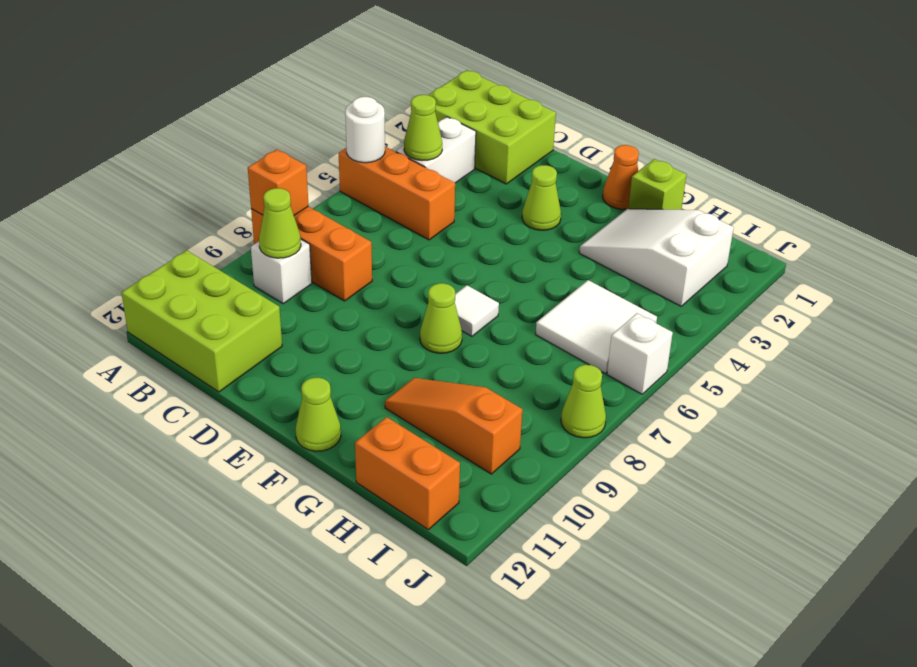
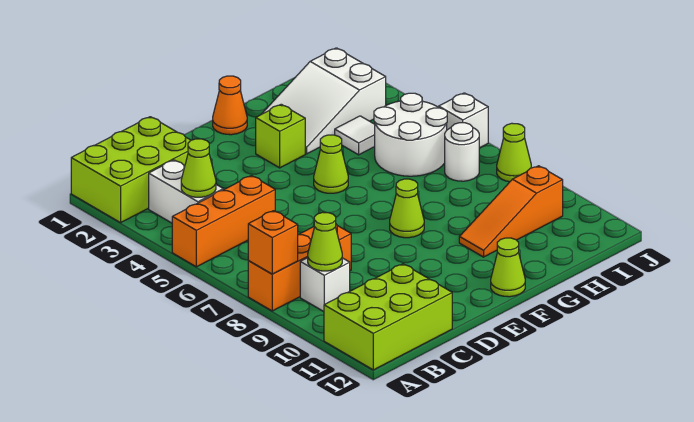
white 1x1 round brick [345,97,385,163] -> white 1x1 round brick moved to [445,123,479,181]
lime 1x1 cone [522,165,561,230] -> lime 1x1 cone moved to [314,135,348,193]
white 1x1 tile [455,285,499,336] -> white 1x1 tile moved to [335,116,375,155]
lime 1x1 brick [628,159,686,210] -> lime 1x1 brick moved to [256,104,305,168]
white 2x2 tile [536,280,657,373] -> white 2x2 round brick [374,93,447,176]
orange 1x2 brick [355,417,460,530] -> none

